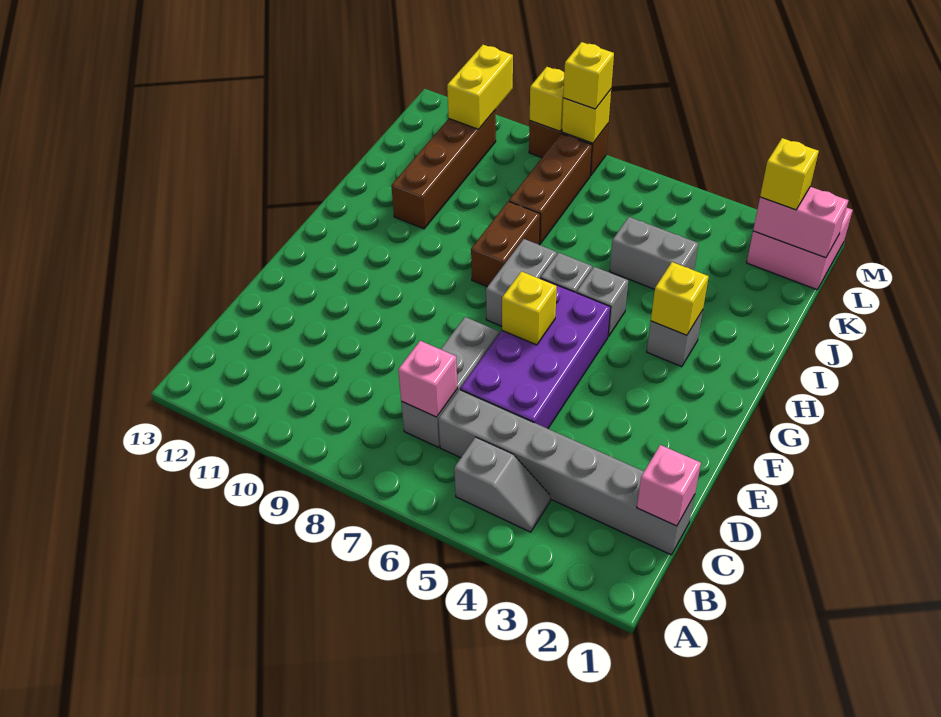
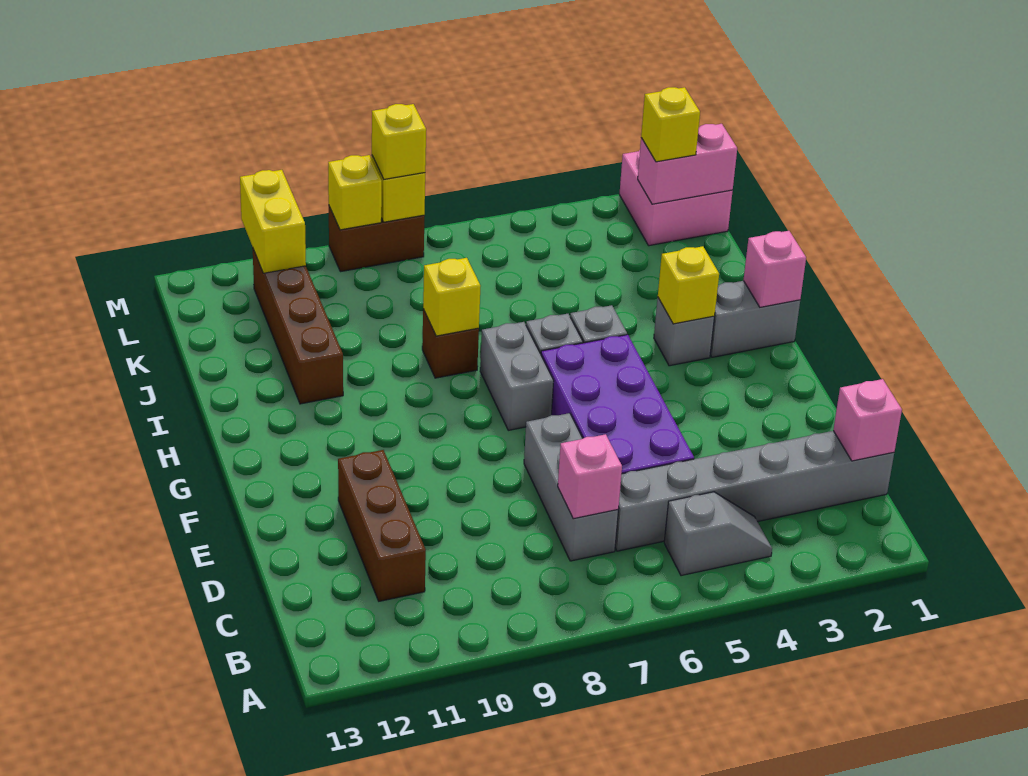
yellow 1x1 brick [502,271,557,345] -> yellow 1x1 brick moved to [423,258,481,336]
none -> pink 1x1 brick [743,231,806,307]
brown 1x2 brick [471,201,540,287] -> brown 1x1 brick [422,309,479,378]
grey 1x2 brick [610,217,698,289] -> grey 1x2 brick moved to [710,281,800,357]
brown 1x3 brick [509,134,592,244] -> brown 1x3 brick moved to [338,450,426,601]

